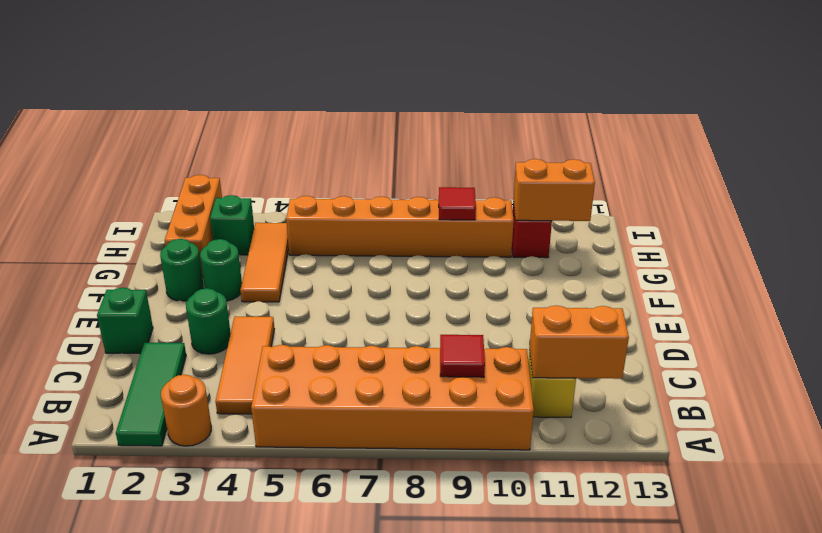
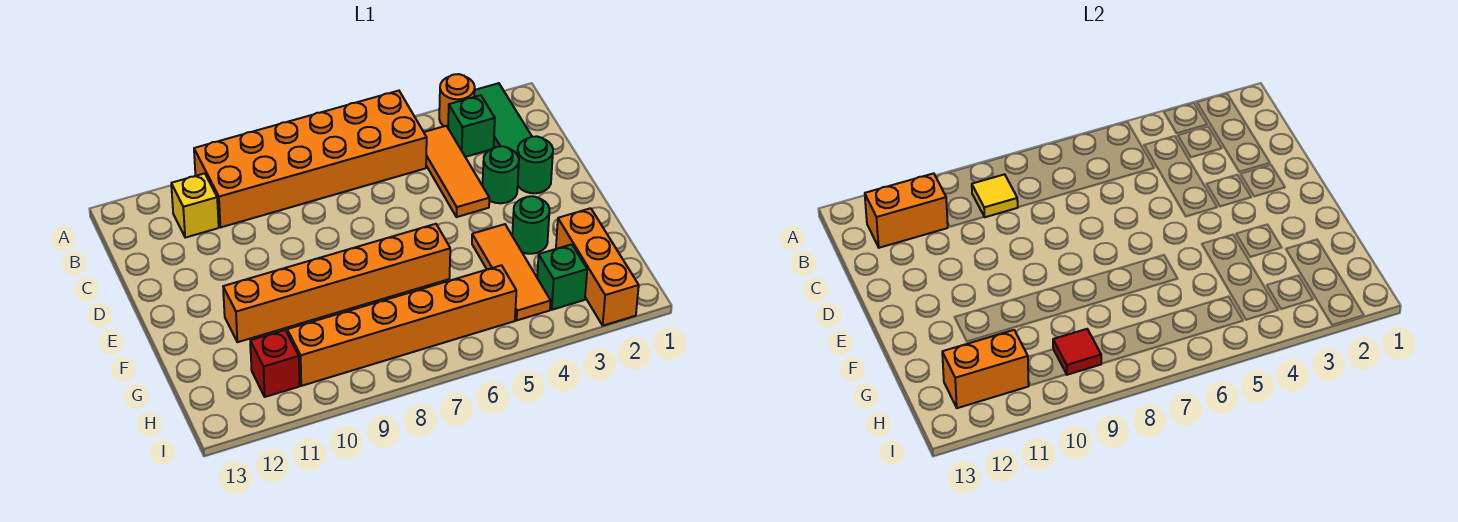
red 1x1 tile [440,335,485,377] -> yellow 1x1 tile [972,174,1018,217]
green 1x1 brick [97,288,153,354] -> green 1x1 brick moved to [448,95,495,157]
green 1x1 round brick [160,239,204,301] -> green 1x1 round brick moved to [518,136,553,193]
none -> orange 1x6 brick [223,224,450,342]

